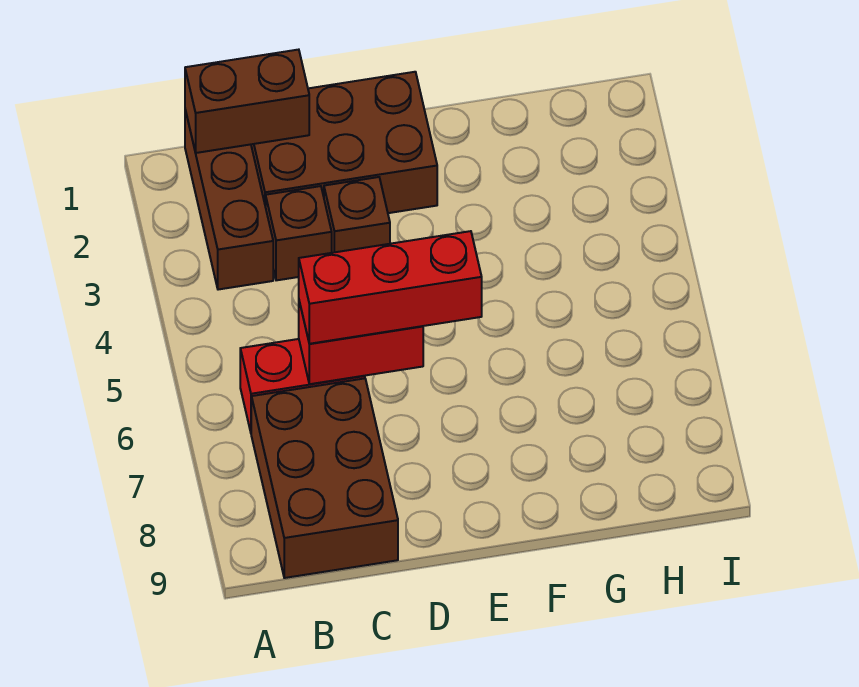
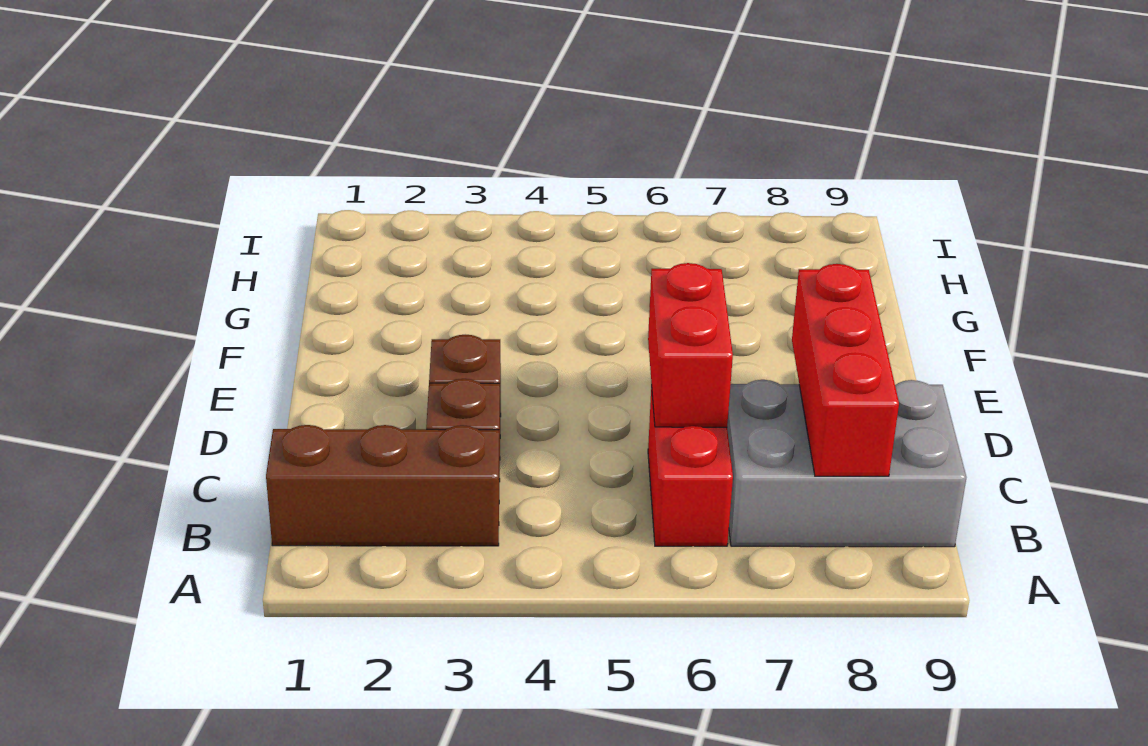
brown 1x2 brick [185,50,309,153] -> none
brown 2x3 brick [251,378,398,578] -> grey 2x3 brick [727,380,966,547]
brown 2x3 brick [251,72,437,213] -> none
red 1x3 brick [299,231,482,344] -> red 1x3 brick moved to [792,264,899,476]

